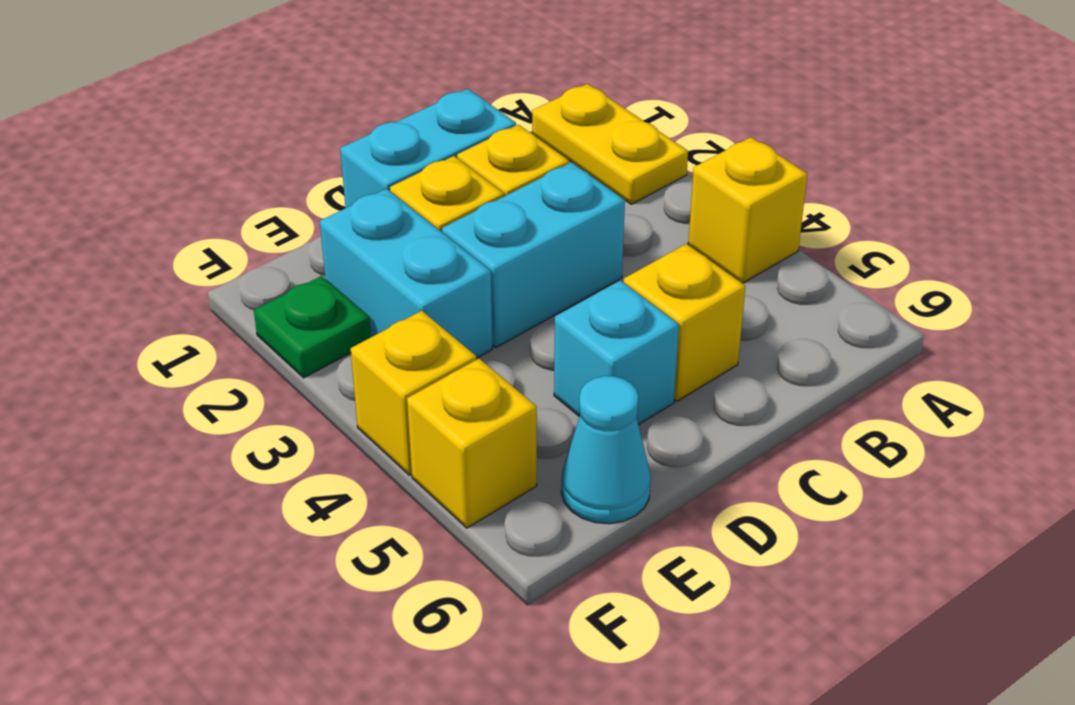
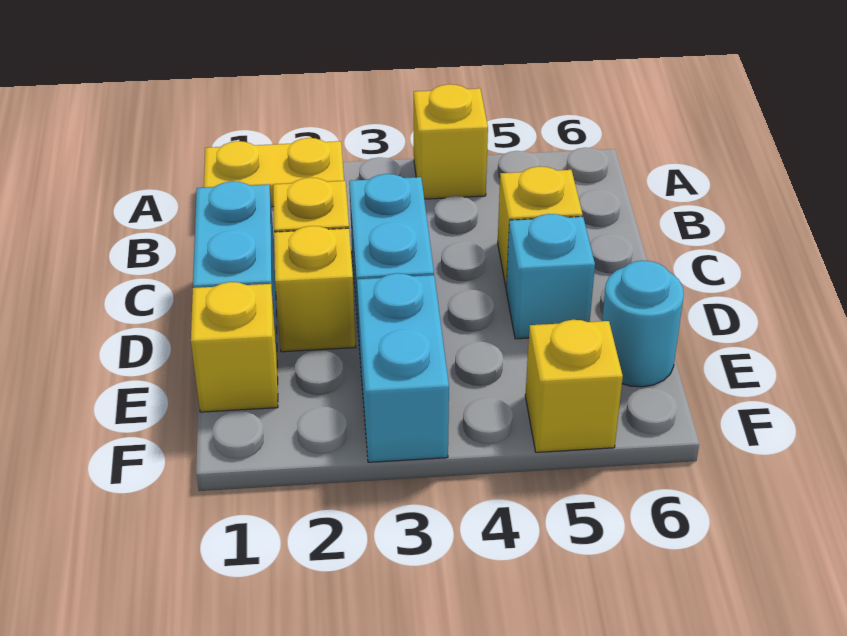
cyan 1x2 brick [320,189,492,358] -> cyan 1x2 brick turned to [357,273,449,462]
cyan 1x1 cone [561,376,651,524] -> cyan 1x1 round brick [602,261,684,387]
green 1x1 plate [254,276,371,378] -> none
yellow 1x1 brick [351,311,476,475] -> yellow 1x1 brick moved to [191,282,278,412]

